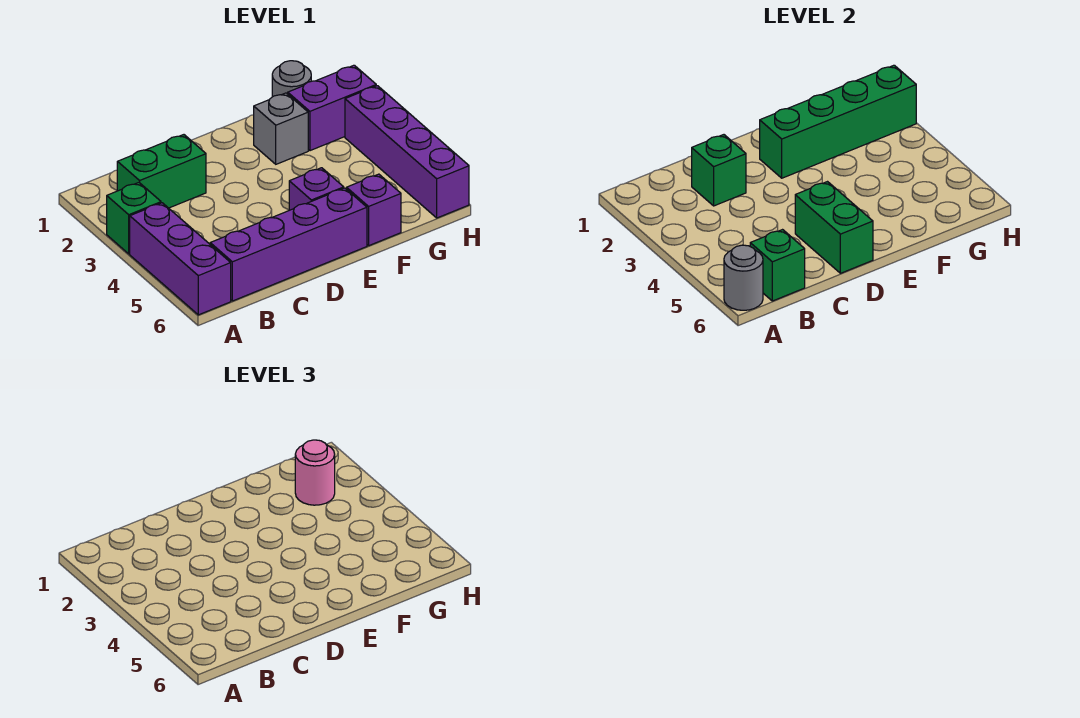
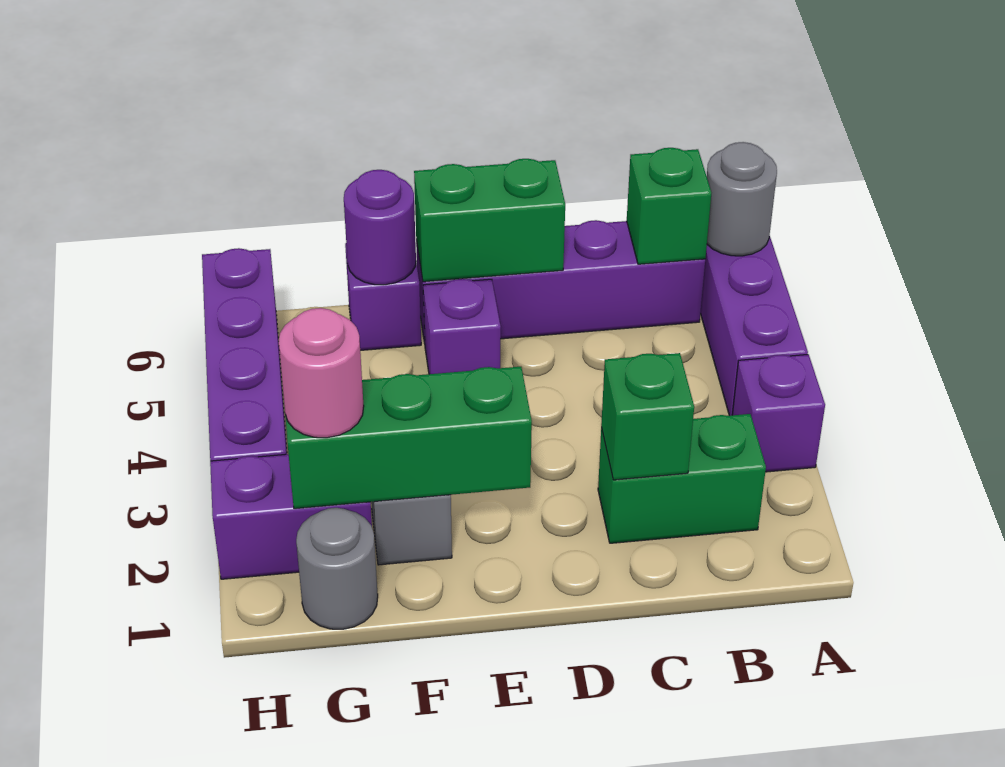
green 1x1 brick [107,183,161,254] -> purple 1x1 brick [732,354,825,472]
green 1x2 brick [795,182,873,273] -> green 1x2 brick turned to [414,159,565,282]
green 1x4 brick [760,65,916,178] -> green 1x3 brick [285,367,532,509]
none -> purple 1x1 round brick [344,170,416,285]

